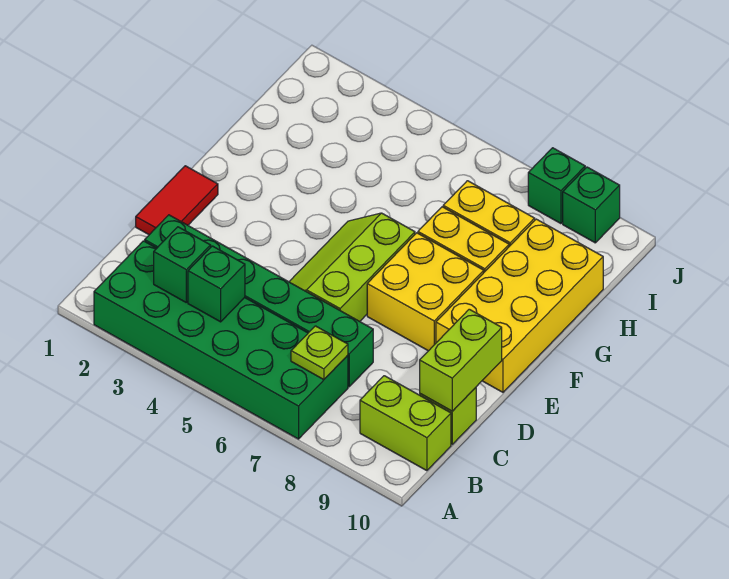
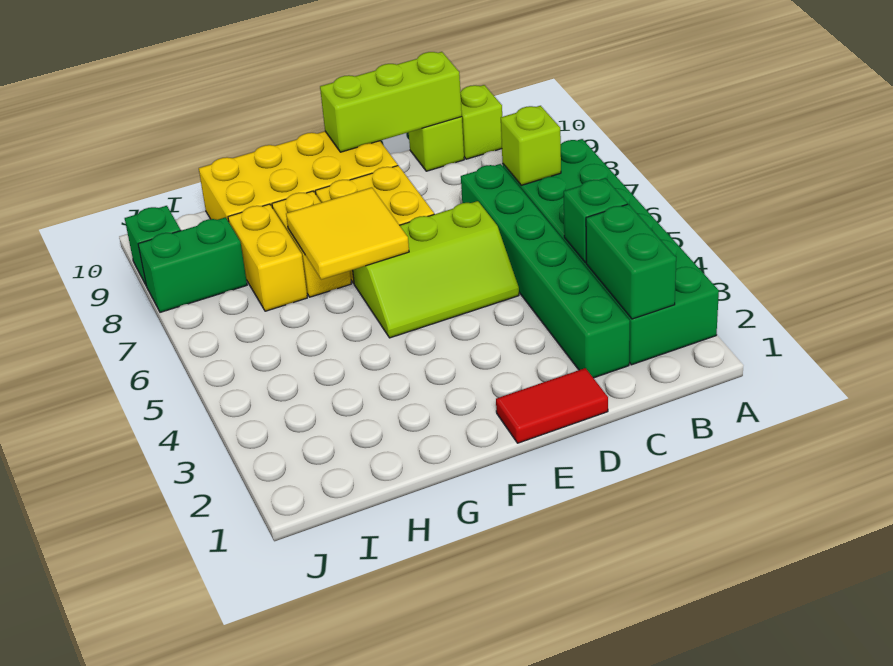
green 1x1 brick [154,227,211,302] -> green 1x2 brick [586,204,676,319]
lime 1x1 plate [291,326,348,380] -> lime 1x1 brick [501,106,561,185]
lime 1x2 brick [360,376,451,471] -> lime 1x1 brick [460,85,502,159]
lime 1x2 brick [420,309,502,411] -> lime 1x3 brick [320,52,462,152]
none -> yellow 2x2 tile [286,188,409,280]
green 1x1 brick [528,148,585,224] -> green 1x2 brick [138,217,247,312]

